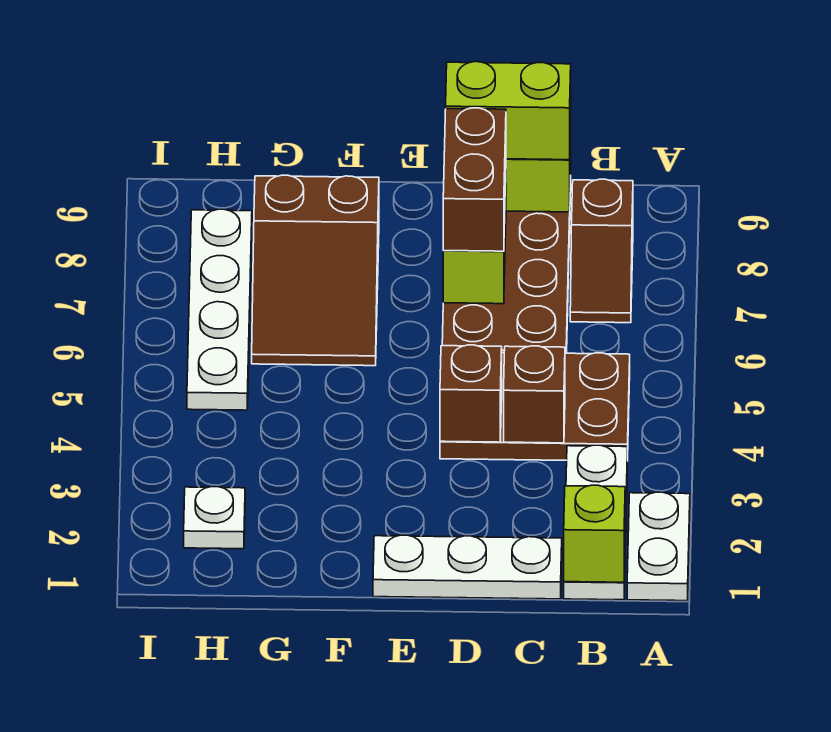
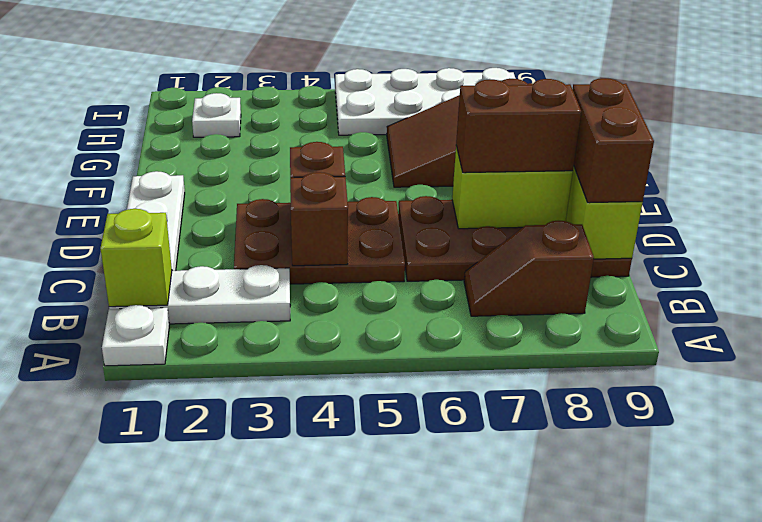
white 1x2 plate [627,492,690,601] -> white 1x1 plate [102,305,169,366]
brown 2x3 plate [440,353,630,461] -> brown 2x3 plate turned to [234,197,405,284]
lime 1x2 brick [446,62,571,160] -> brown 1x2 brick [573,78,654,203]
white 1x4 plate [187,209,252,410] -> white 2x4 plate [335,68,516,135]

